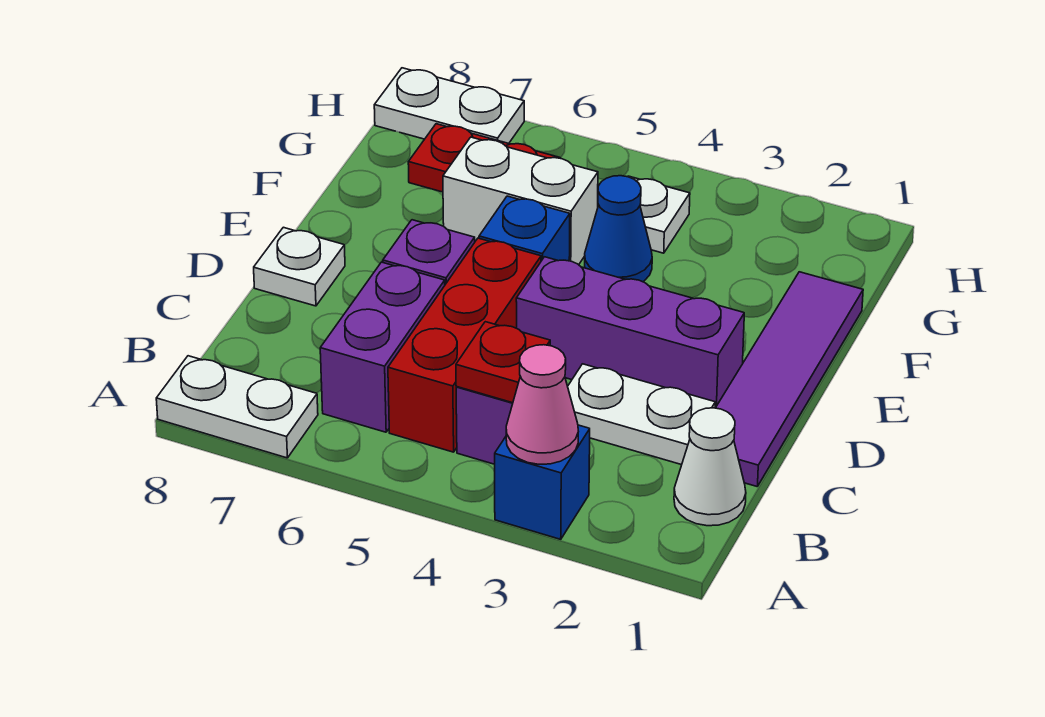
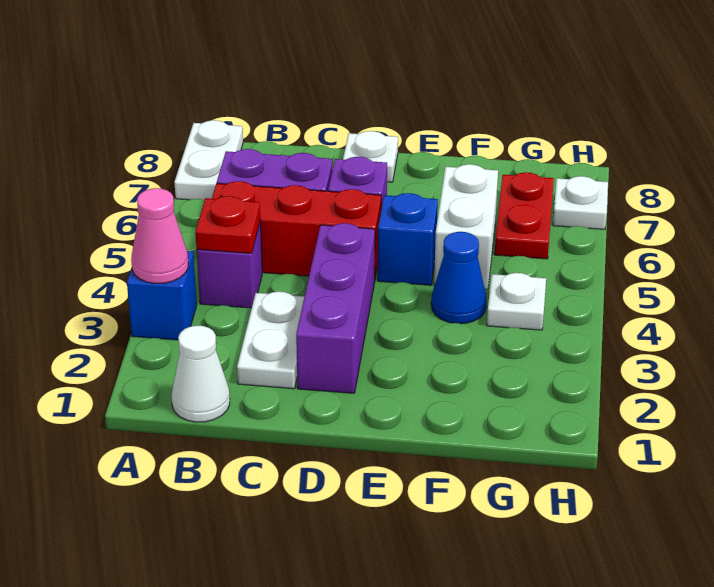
purple 1x4 tile [716,272,863,486] -> none
white 1x2 plate [374,68,524,143] -> white 1x1 plate [553,176,608,229]

